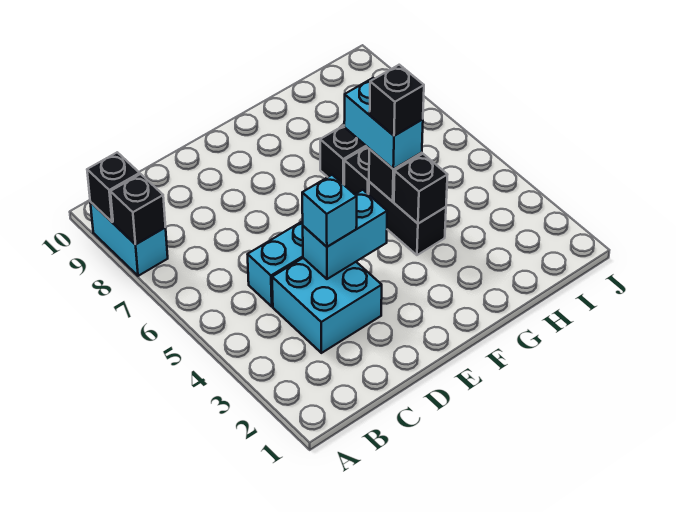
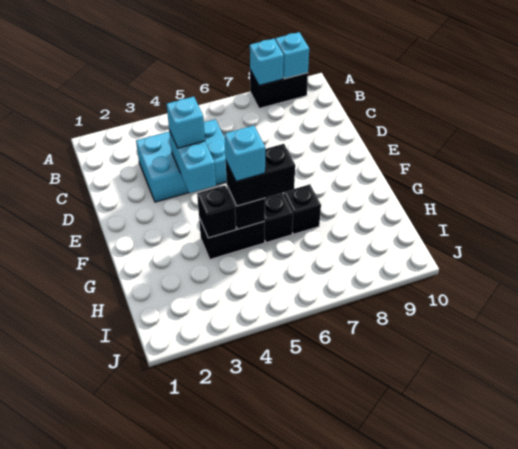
cyan 1x2 brick [90,202,168,276] -> black 1x2 brick [250,70,308,108]
black 1x1 brick [110,174,165,245] -> cyan 1x1 brick [250,39,284,85]
black 1x1 brick [87,152,140,222] -> cyan 1x1 brick [275,32,309,79]
cyan 1x2 brick [344,78,423,169] -> black 1x2 brick [226,144,295,206]
black 1x1 brick [370,65,424,136] -> cyan 1x1 brick [225,125,265,181]

